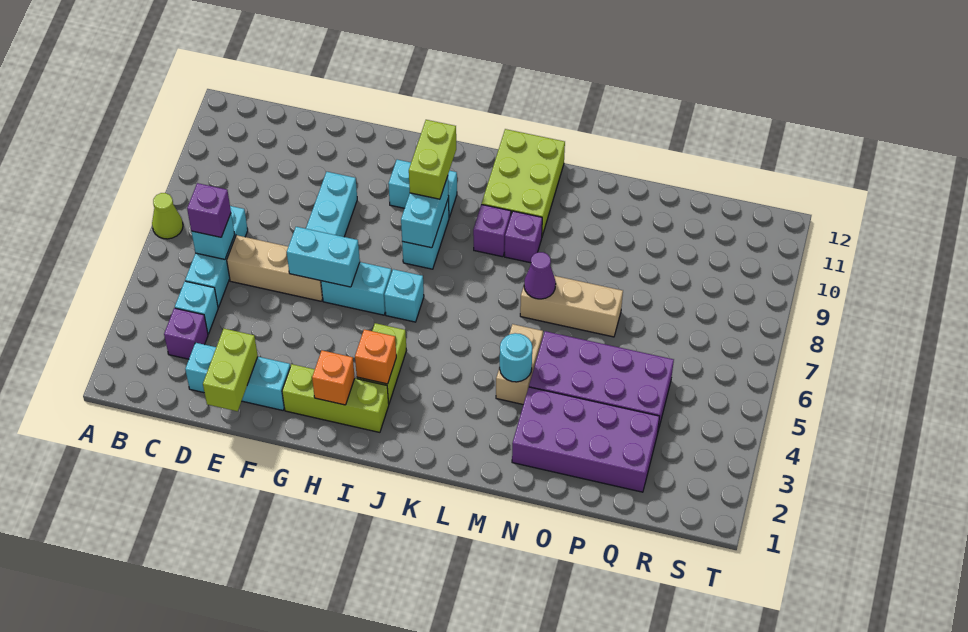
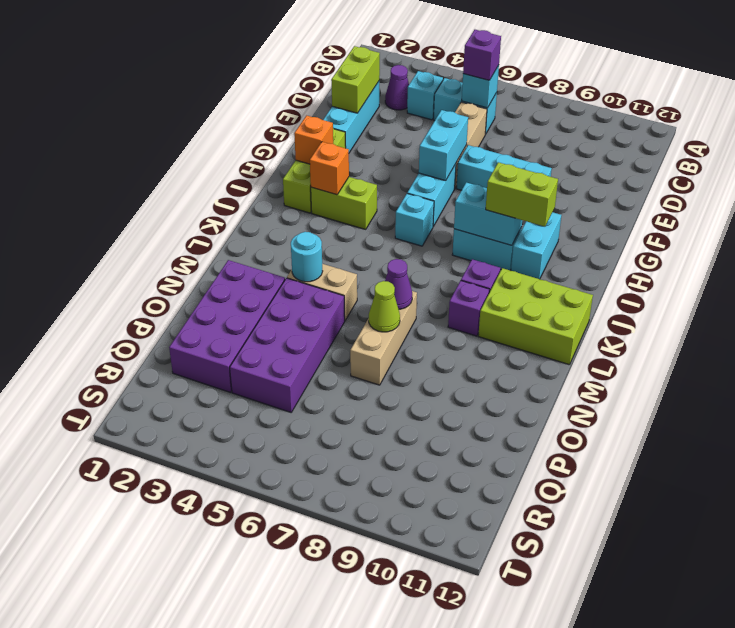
lime 1x1 cone [152,193,183,239] -> lime 1x1 cone moved to [369,281,400,332]
purple 1x1 brick [164,308,208,359] -> purple 1x1 cone [385,65,409,110]
cyan 1x3 brick [185,206,248,307] -> cyan 1x2 brick [434,78,497,134]
lime 1x2 brick [203,328,258,411] -> lime 1x2 brick turned to [331,46,380,113]

